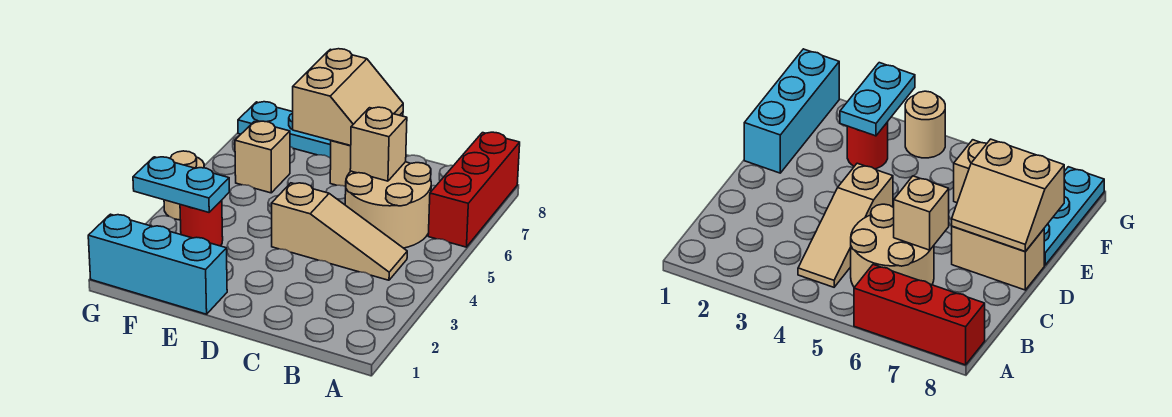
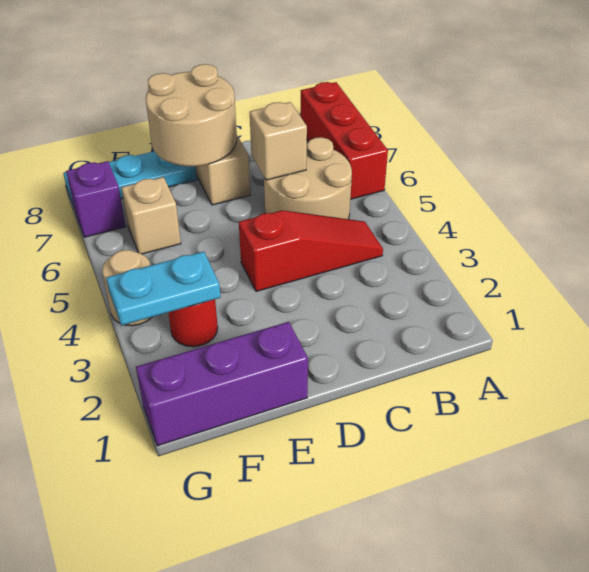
tan 1x3 slope [271,183,407,280] -> red 1x3 slope [239,210,383,292]
tan 2x2 slope [293,49,403,146] -> tan 2x2 round brick [146,64,237,166]
cyan 1x3 brick [88,214,227,314] -> purple 1x3 brick [136,322,308,446]
none -> purple 1x1 brick [66,161,126,237]

